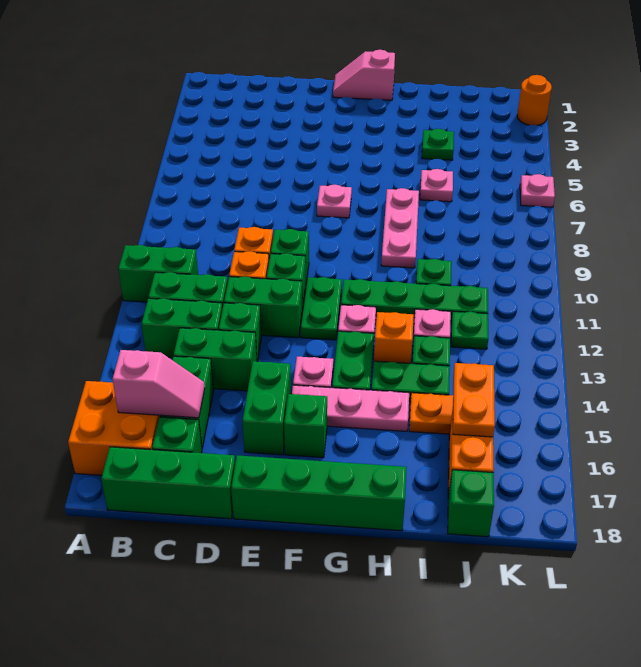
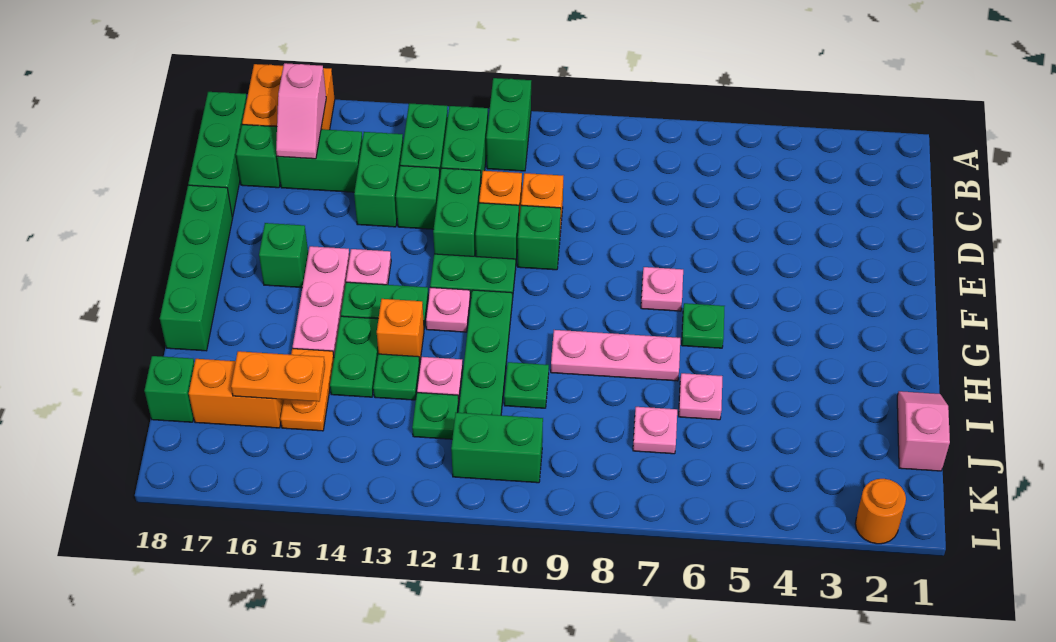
green 1x2 brick [242,361,291,455] -> green 1x2 brick moved to [451,413,543,483]
pink 1x2 slope [333,50,395,100] -> pink 1x2 slope moved to [897,391,950,471]
green 1x1 plate [422,129,454,160] -> green 1x1 plate moved to [682,303,725,348]
pink 1x1 plate [520,174,555,207] -> pink 1x1 plate moved to [633,407,677,454]

